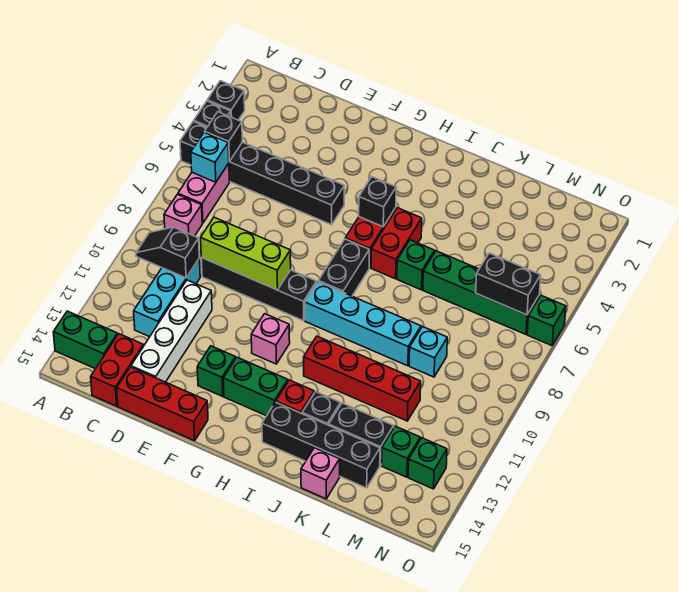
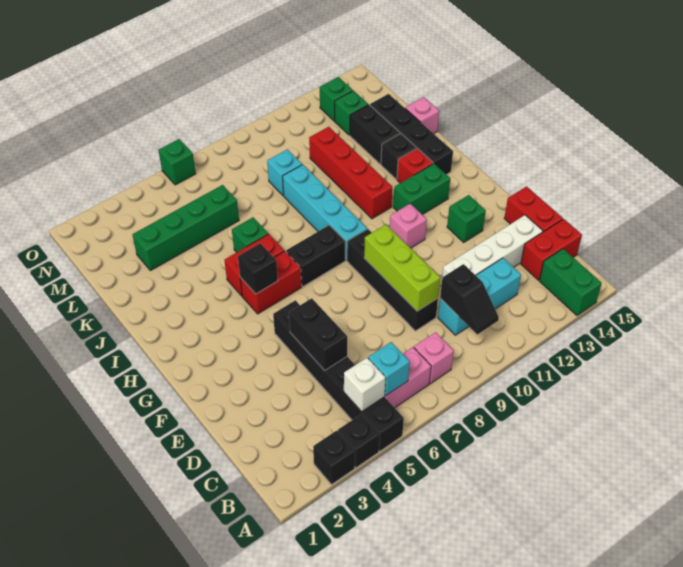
black 1x1 brick [205,112,242,162] -> white 1x1 brick [344,358,386,412]
red 1x3 brick [117,367,208,441] -> red 1x2 brick [504,187,563,232]
green 1x2 brick [223,357,288,416] -> green 1x2 brick turned to [393,164,450,215]
green 1x4 brick [423,251,539,334] -> green 1x4 brick turned to [132,185,239,271]
black 1x2 brick [476,253,541,315] -> black 1x2 brick moved to [289,298,347,371]

